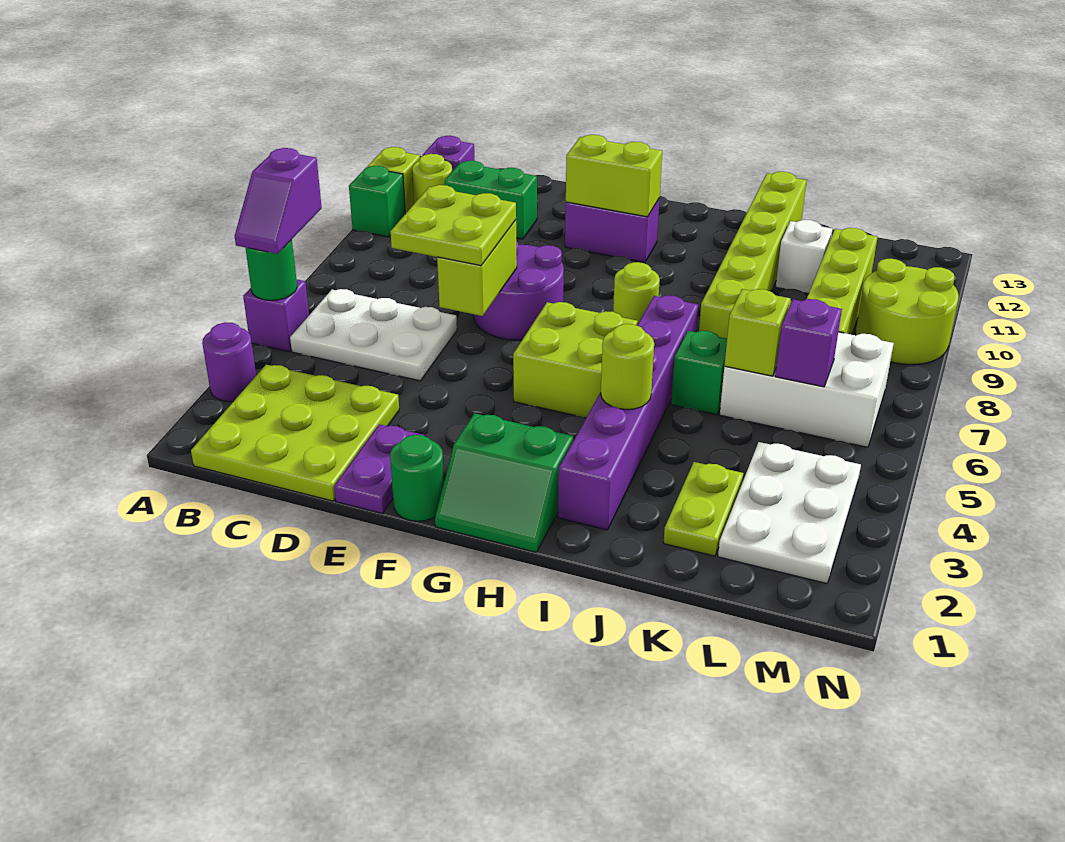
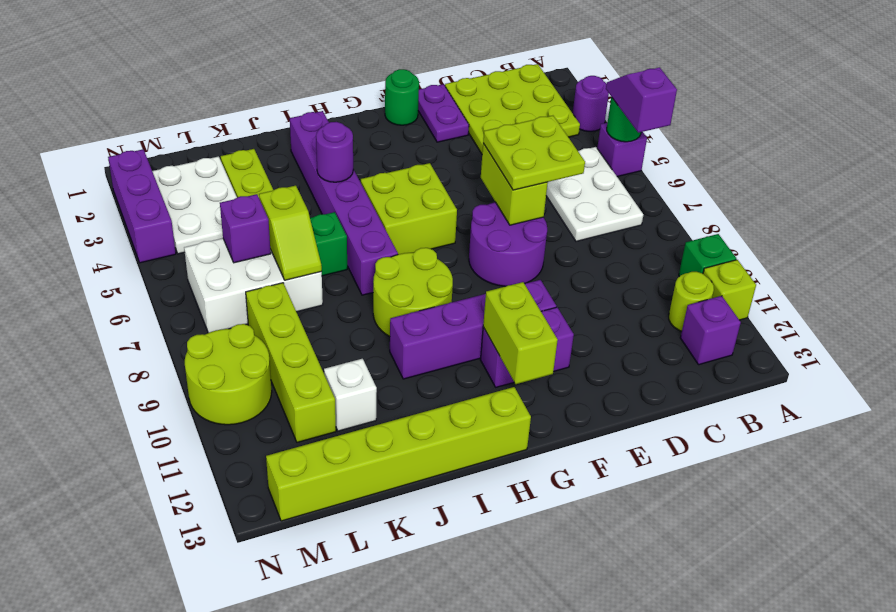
white 2x3 plate [290,289,457,381] -> white 2x3 plate turned to [546,147,643,241]
green 1x2 brick [445,161,537,239] -> none
none -> purple 1x4 brick [390,280,556,379]
lime 1x2 brick [566,135,662,217] -> lime 1x2 brick turned to [483,282,558,384]
green 2x2 slope [435,413,573,552] -> none
lime 1x1 round brick [613,262,660,325] -> lime 2x2 round brick [373,248,453,337]
lime 1x1 round brick [601,324,654,410] -> purple 1x1 round brick [316,122,353,182]
lime 1x6 brick [699,172,807,338] -> lime 1x6 brick turned to [266,387,531,521]
none -> purple 1x3 brick [108,150,176,263]

